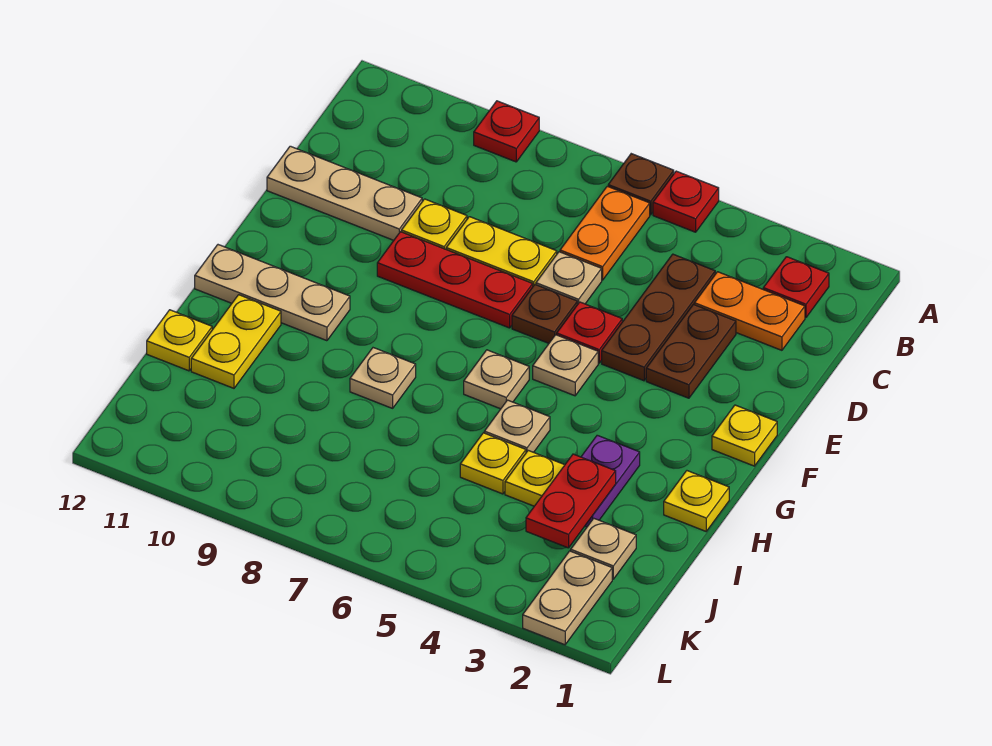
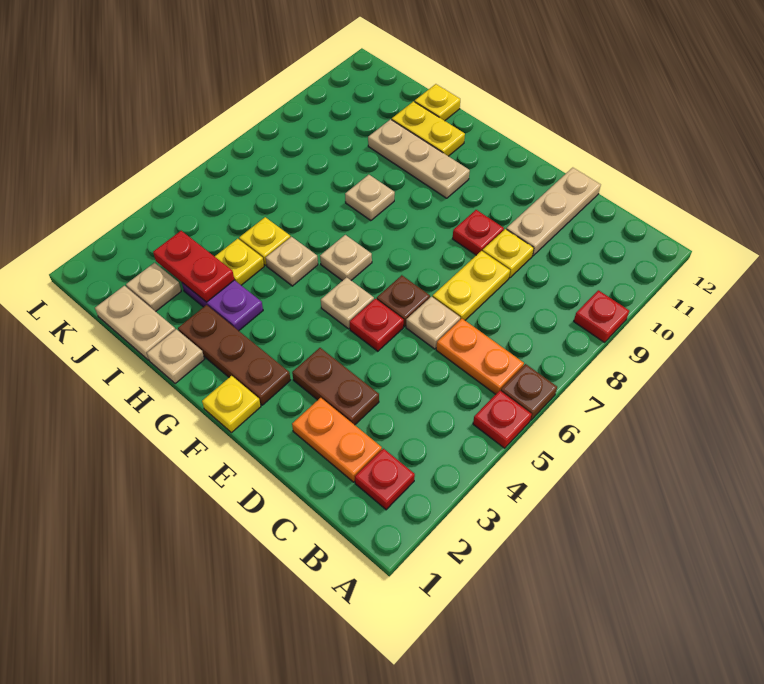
orange 1x2 plate [694,272,805,350] -> orange 1x2 plate turned to [292,398,382,482]
brown 1x3 plate [602,254,715,381] -> brown 1x3 plate moved to [178,305,291,405]
red 1x3 plate [377,232,533,328] -> red 1x1 plate [453,210,504,255]
tan 1x3 plate [195,245,350,341] -> tan 1x3 plate turned to [368,119,470,198]
yellow 1x1 plate [664,471,729,531] -> tan 1x1 plate [147,329,204,384]
tan 1x2 plate [523,551,612,645] -> tan 1x2 plate moved to [95,286,176,360]

